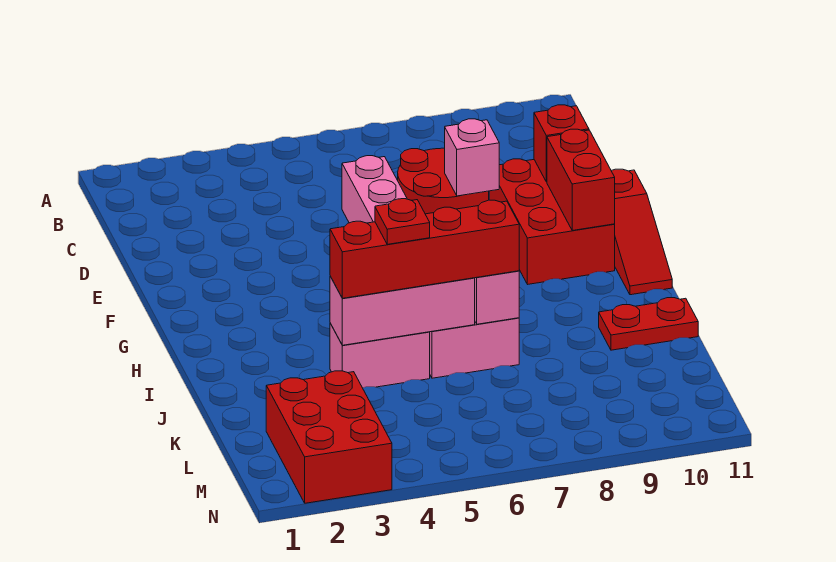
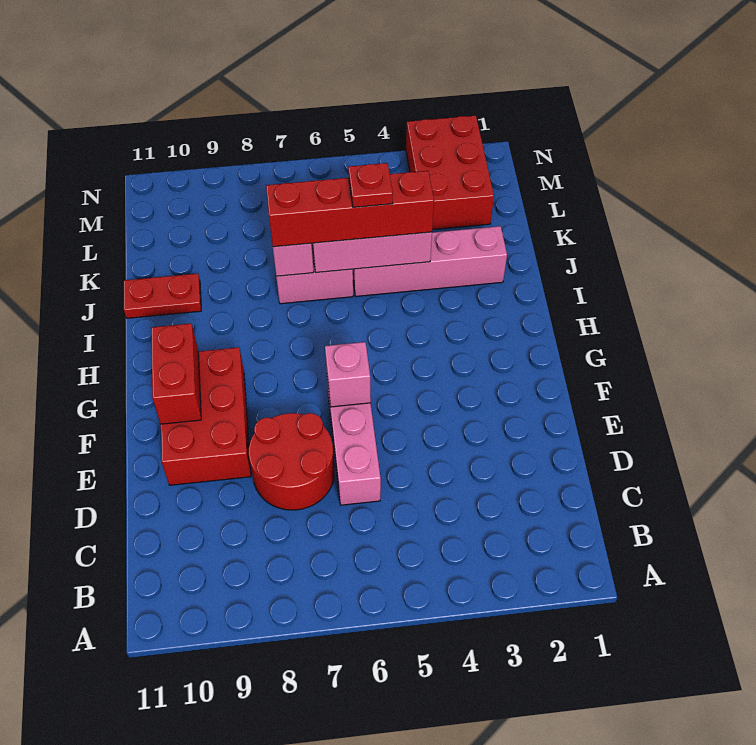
pink 1x1 brick [445,119,499,196] -> pink 1x1 brick moved to [325,342,371,407]
red 1x1 brick [534,105,589,182] -> none
red 1x3 slope [612,169,672,295] -> none
pink 1x2 brick [330,323,430,388] -> pink 1x4 brick [353,226,507,296]

